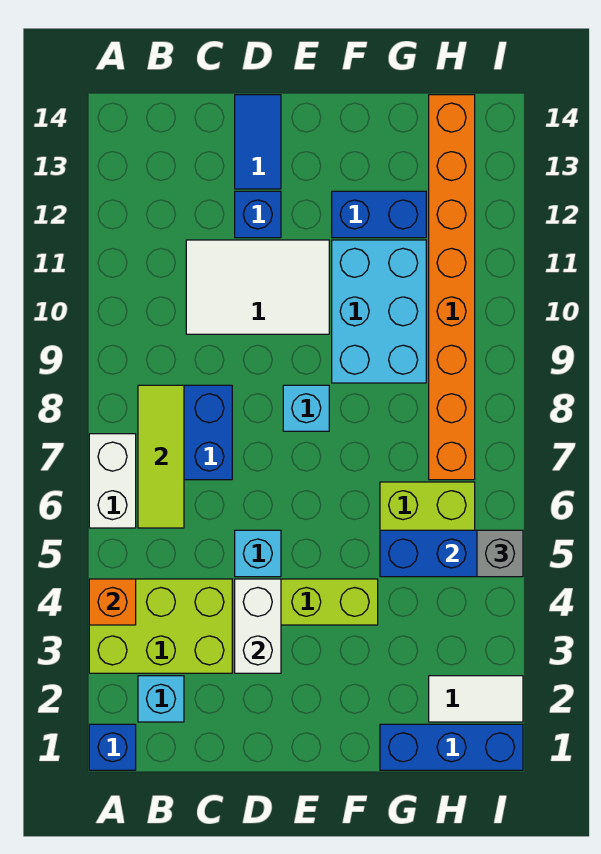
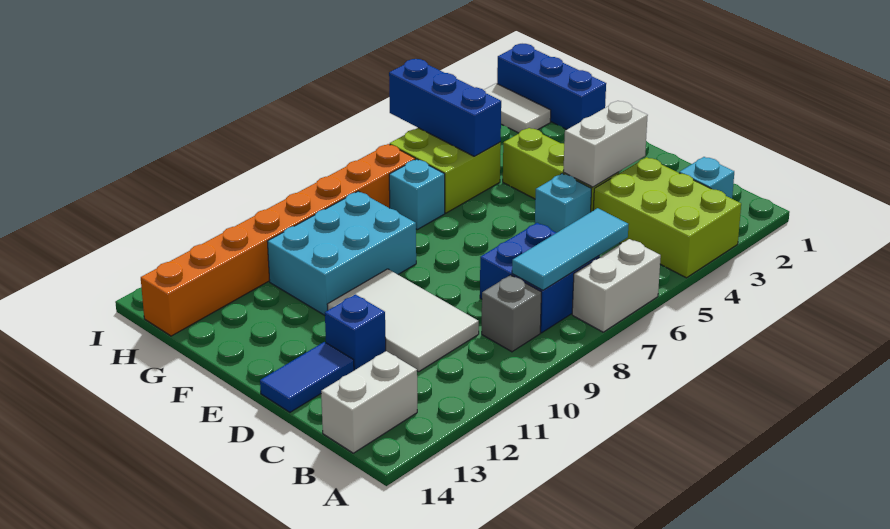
blue 1x1 brick [89,724,136,770] -> none
orange 1x1 brick [89,579,136,625] -> none
lime 1x3 tile [138,385,184,528] -> cyan 1x3 tile [512,208,628,290]
none -> white 1x2 brick [321,351,417,453]
cyan 1x1 brick [283,385,329,431] -> cyan 1x1 brick moved to [389,159,445,230]
blue 1x2 brick [332,191,426,238] -> none
grey 1x1 brick [477,530,523,577] -> grey 1x1 brick moved to [482,275,541,352]

